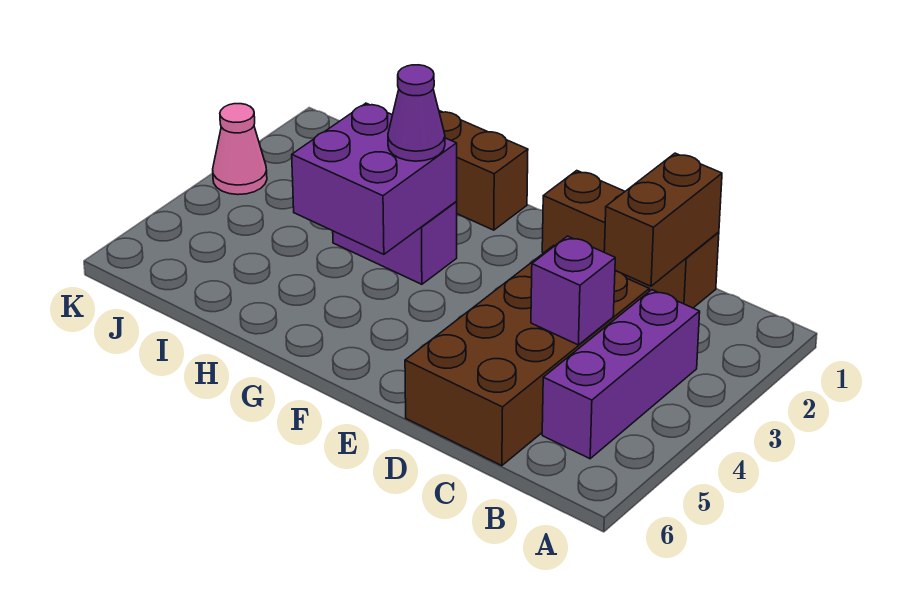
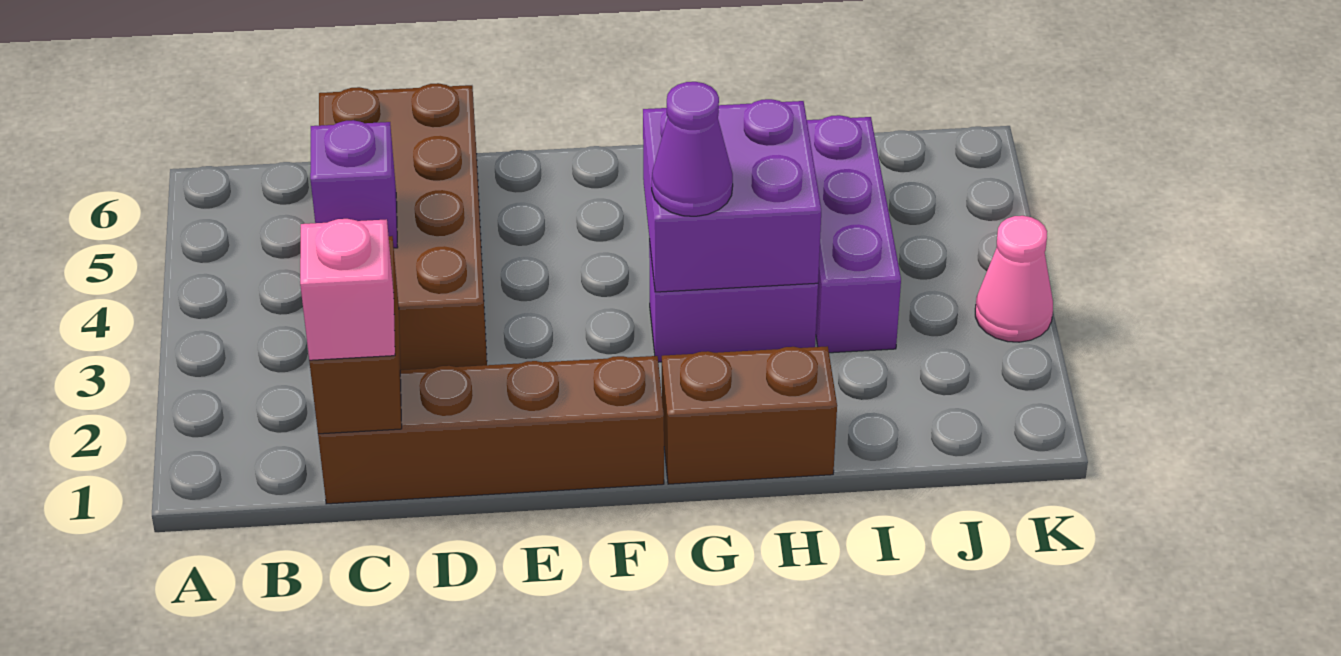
purple 1x3 brick [542,290,700,459] -> purple 1x3 brick moved to [807,115,901,353]
brown 1x3 brick [542,171,719,308] -> brown 1x4 brick [318,356,664,504]
none -> pink 1x1 brick [300,219,395,360]

